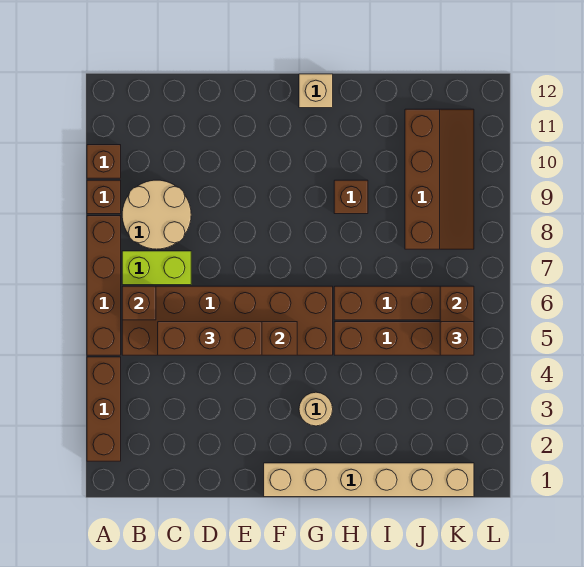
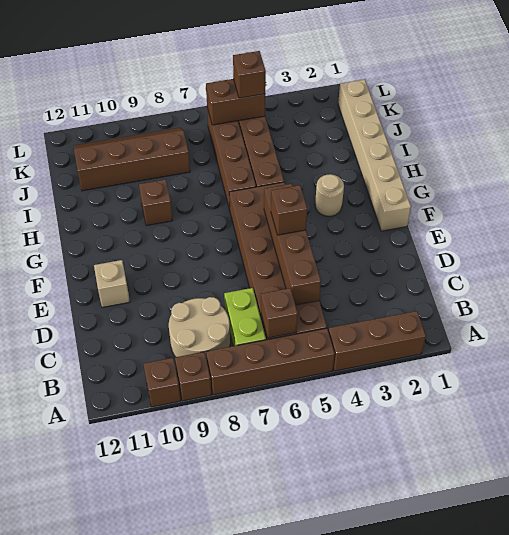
brown 1x3 brick [158,322,262,355] -> brown 1x1 brick [271,185,307,235]
tan 1x1 brick [299,74,333,108] -> tan 1x1 brick moved to [94,260,130,308]

